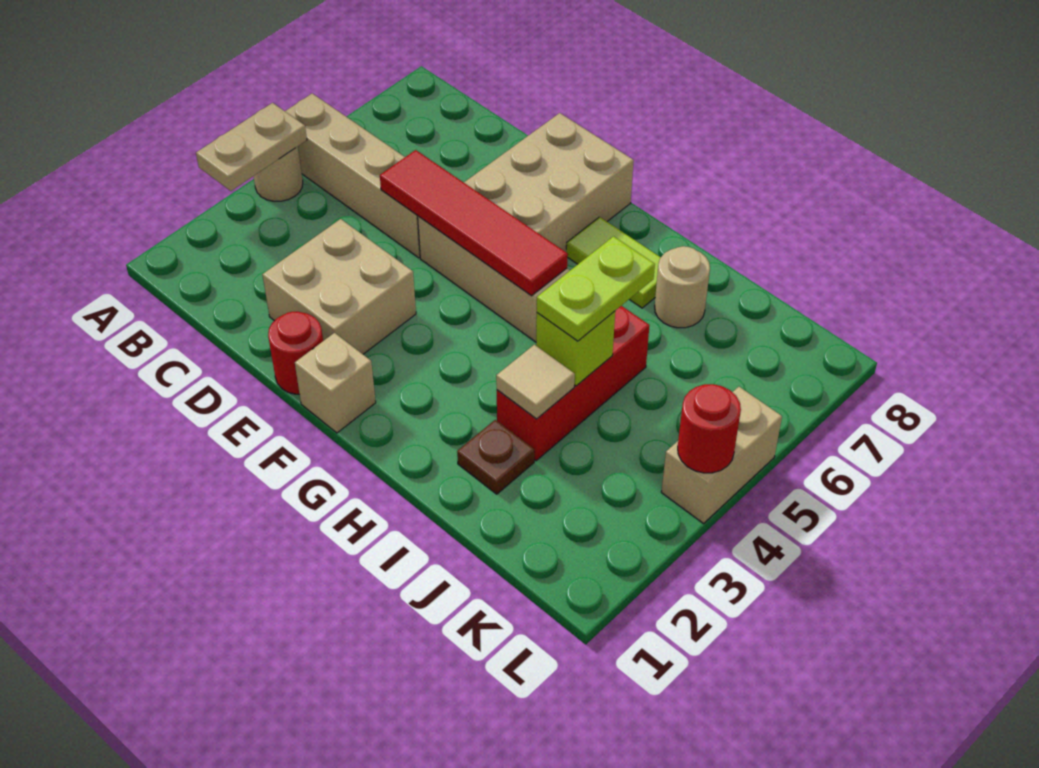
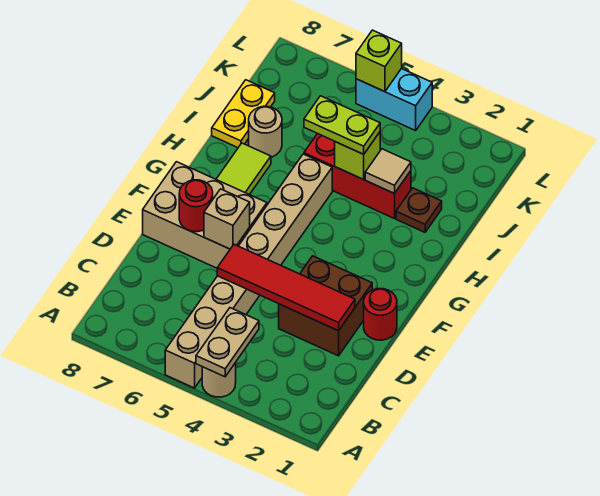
tan 1x2 plate [196,103,307,191] -> tan 1x2 plate turned to [196,308,259,377]
tan 2x2 brick [262,219,416,354] -> brown 2x2 brick [279,256,372,356]
red 1x4 tile [380,150,568,296] -> red 1x4 tile turned to [217,245,355,331]
tan 1x1 brick [295,333,376,433] -> tan 1x1 brick moved to [204,189,250,249]
none -> yellow 1x2 plate [212,80,275,148]
tan 1x2 brick [661,387,782,523] -> cyan 1x2 brick [356,68,432,131]
red 1x1 round brick [678,384,741,473] -> red 1x1 round brick moved to [179,180,213,232]
none -> lime 1x1 brick [356,30,402,92]

